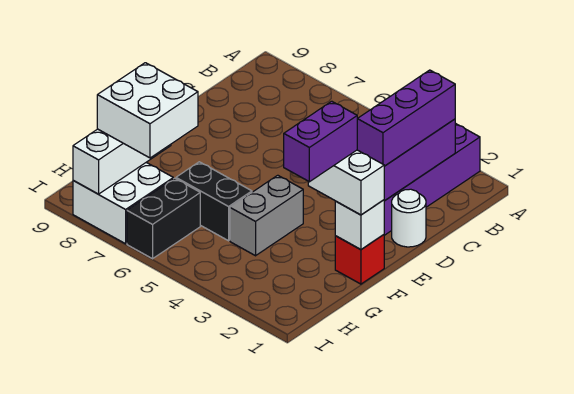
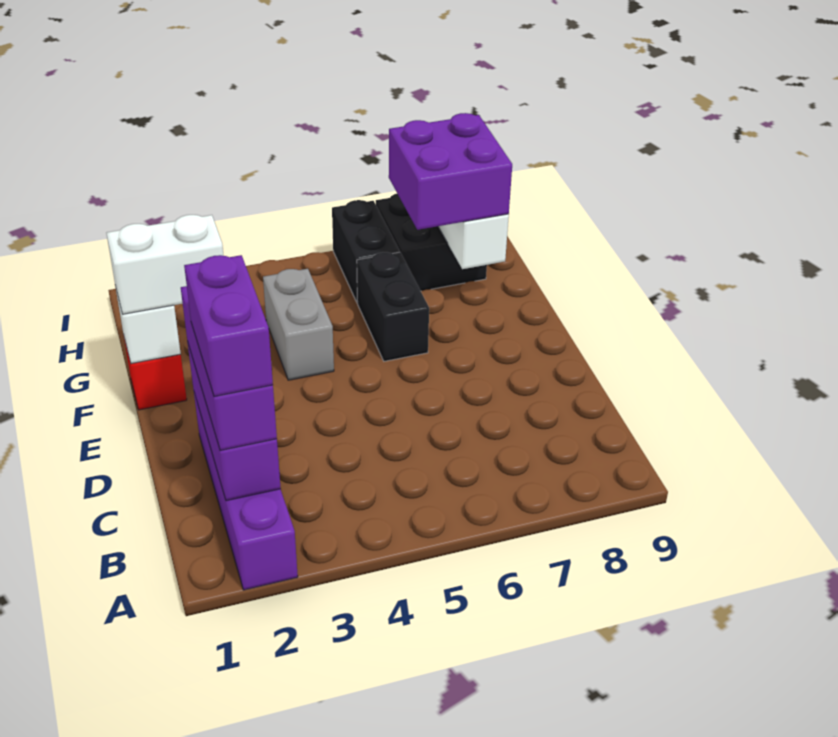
white 1x1 round brick [392,189,426,247] -> none
purple 1x2 brick [284,101,357,182] -> purple 1x2 brick moved to [184,255,273,397]
black 1x2 brick [176,162,252,241] -> black 1x2 brick turned to [357,252,429,361]
white 2x2 brick [97,63,198,158] -> purple 2x2 brick [389,113,512,230]
white 2x2 brick [73,163,173,244] -> black 2x2 brick [376,194,487,291]

